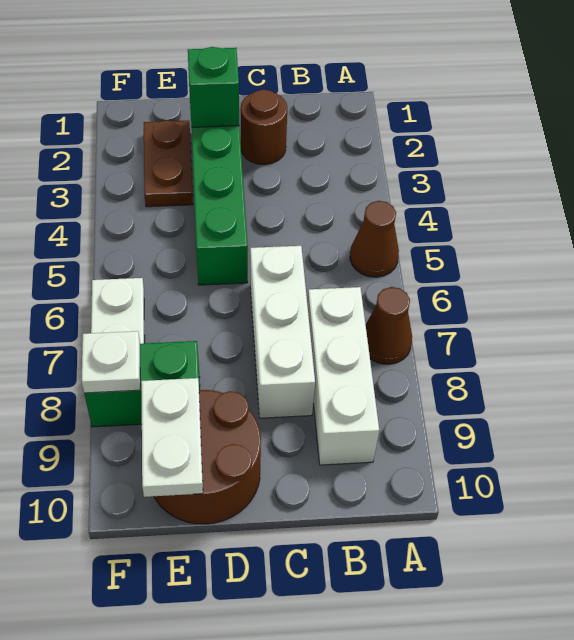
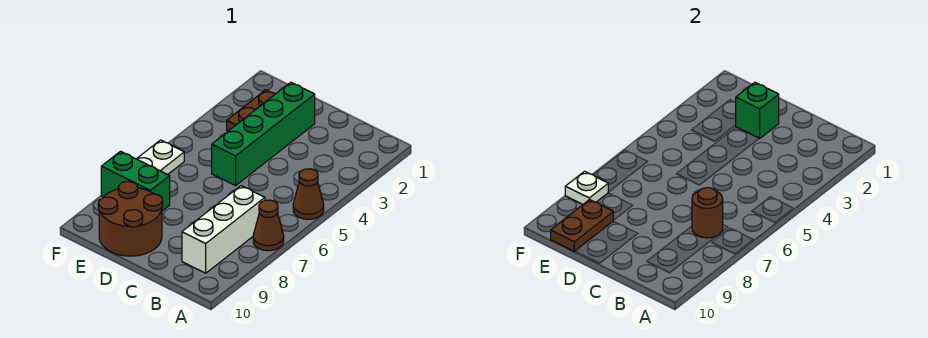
brown 1x1 round brick [240,90,287,165] -> brown 1x1 round brick moved to [692,188,723,238]
white 1x3 brick [250,246,315,418] -> none
white 1x2 plate [141,378,203,497] -> brown 1x2 plate [551,200,613,251]

